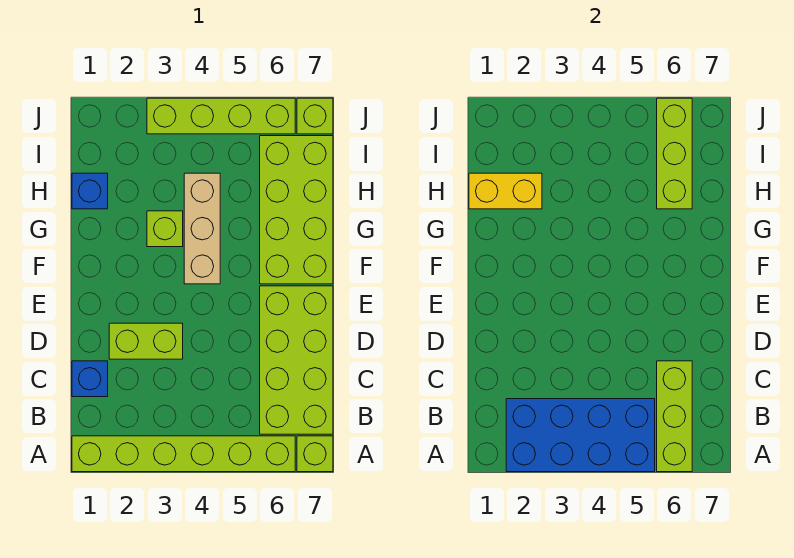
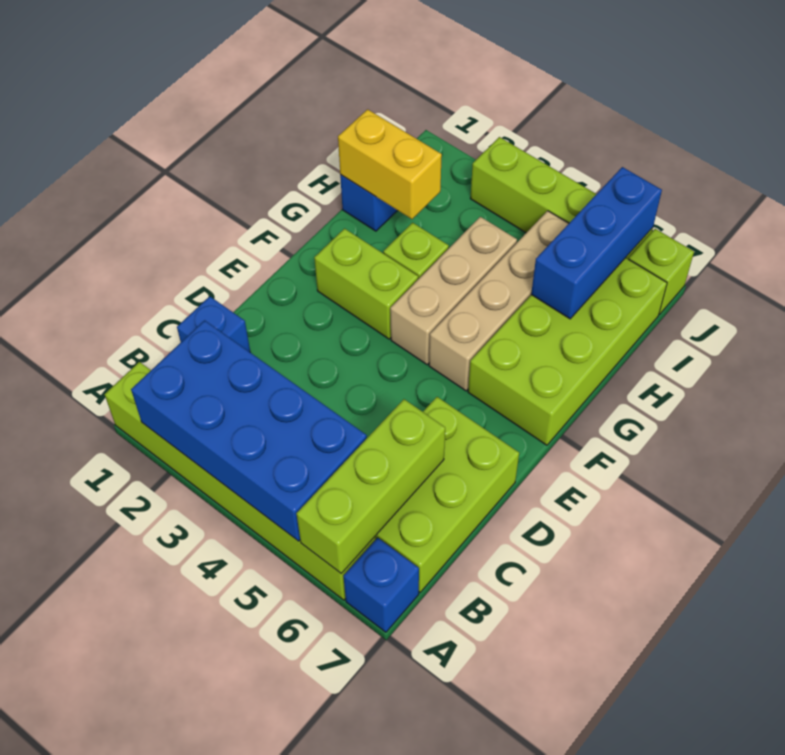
lime 1x1 brick [297,436,333,472] -> blue 1x1 brick [344,538,419,632]
lime 2x4 brick [260,286,333,434] -> lime 2x3 brick [376,397,519,592]
lime 1x2 brick [109,323,183,359] -> lime 1x2 brick moved to [314,229,418,339]
none -> tan 1x4 brick [429,211,569,391]
lime 1x3 brick [657,98,692,209] -> blue 1x3 brick [531,167,662,319]

